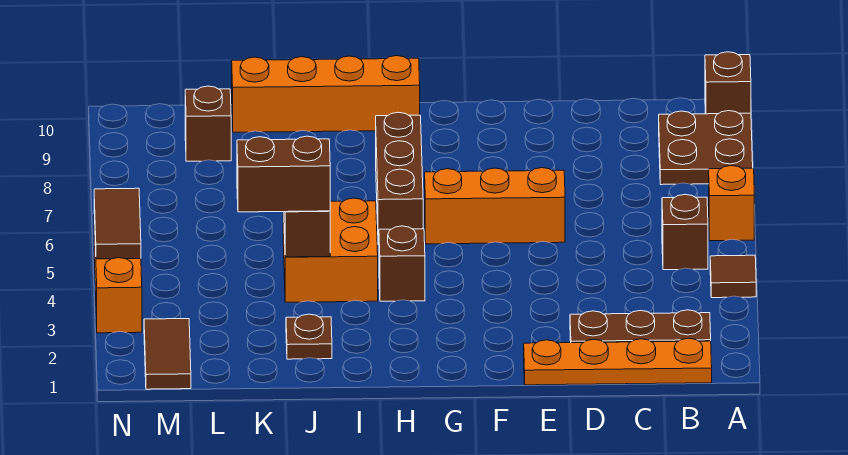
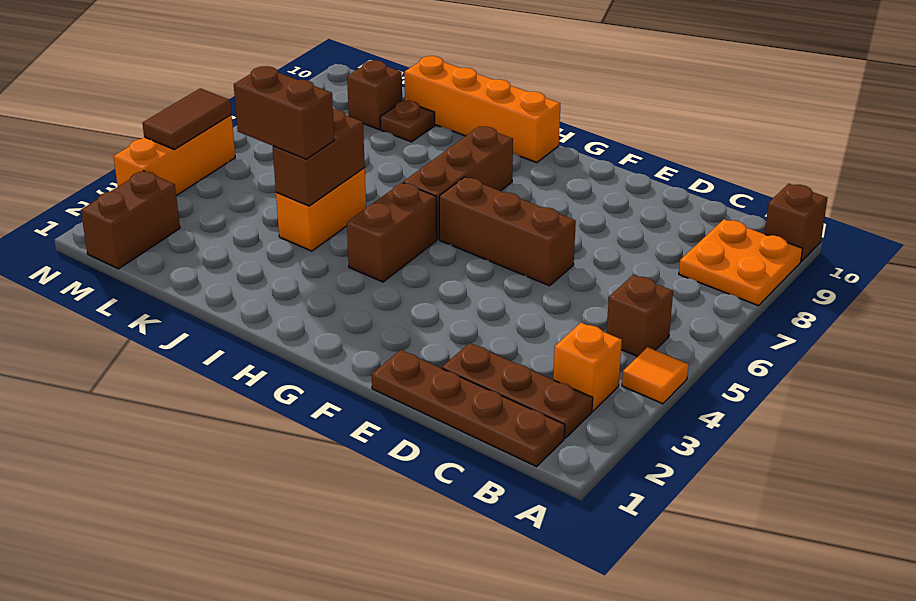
brown 1x1 tile [710,255,756,298] -> orange 1x1 tile [622,347,688,404]
orange 1x1 brick [709,166,754,241] -> orange 1x1 brick moved to [553,323,622,411]
brown 2x2 plate [659,111,753,185] -> orange 2x2 plate [679,219,802,306]
orange 1x4 plate [524,338,712,385] -> brown 1x4 plate [372,350,565,467]
orange 1x3 brick [425,168,565,244] -> brown 1x3 brick [439,177,576,286]
brown 1x1 brick [379,226,425,301] -> brown 1x2 brick [347,183,437,282]
orange 2x2 brick [283,198,378,302] -> orange 1x2 brick [276,168,366,251]
brown 1x1 plate [286,314,332,359] -> brown 1x1 plate moved to [380,101,435,142]
brown 1x2 tile [144,319,191,389] -> brown 1x2 brick [81,171,180,269]

